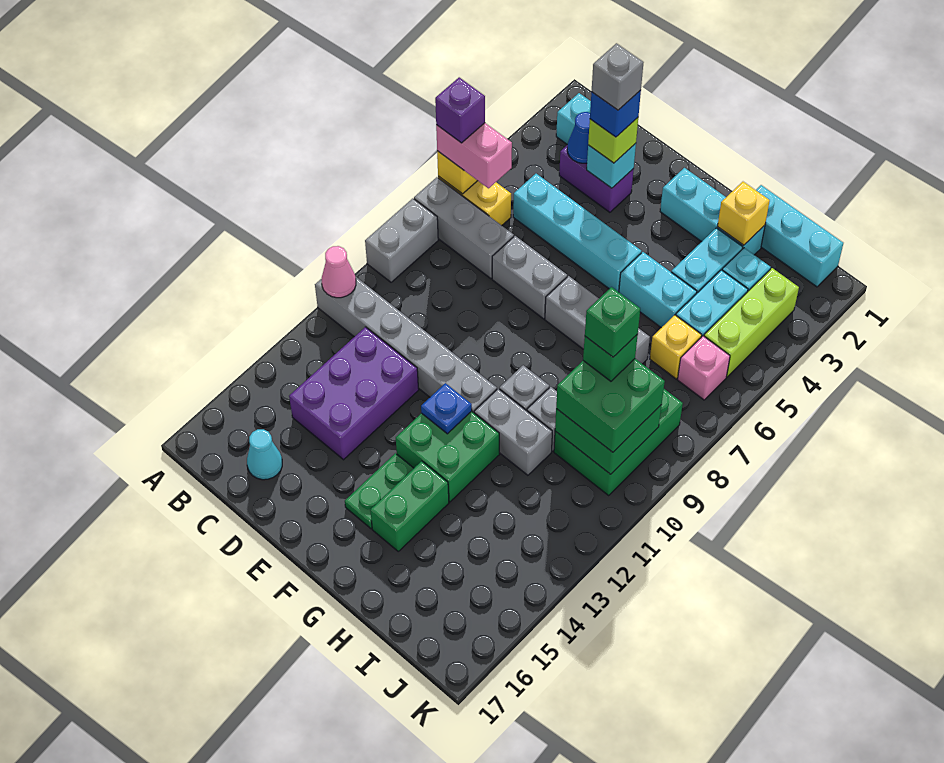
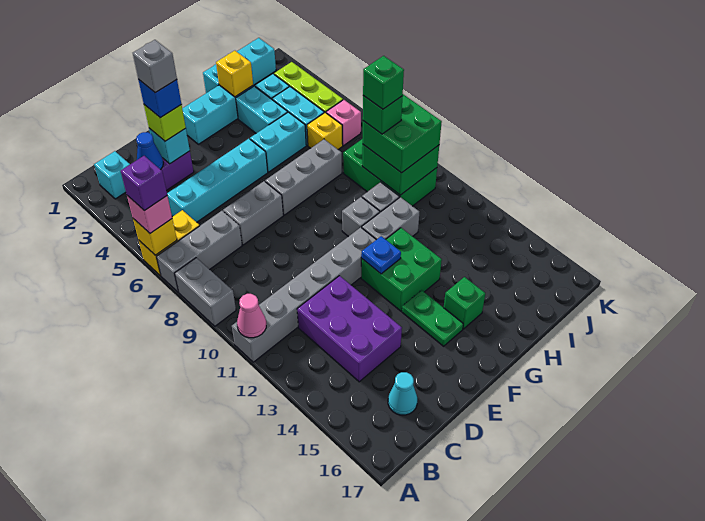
pink 1x2 brick [436,123,512,188] -> pink 1x1 brick [127,196,172,233]
green 1x2 brick [370,461,449,551] -> green 1x1 brick [444,277,485,329]

